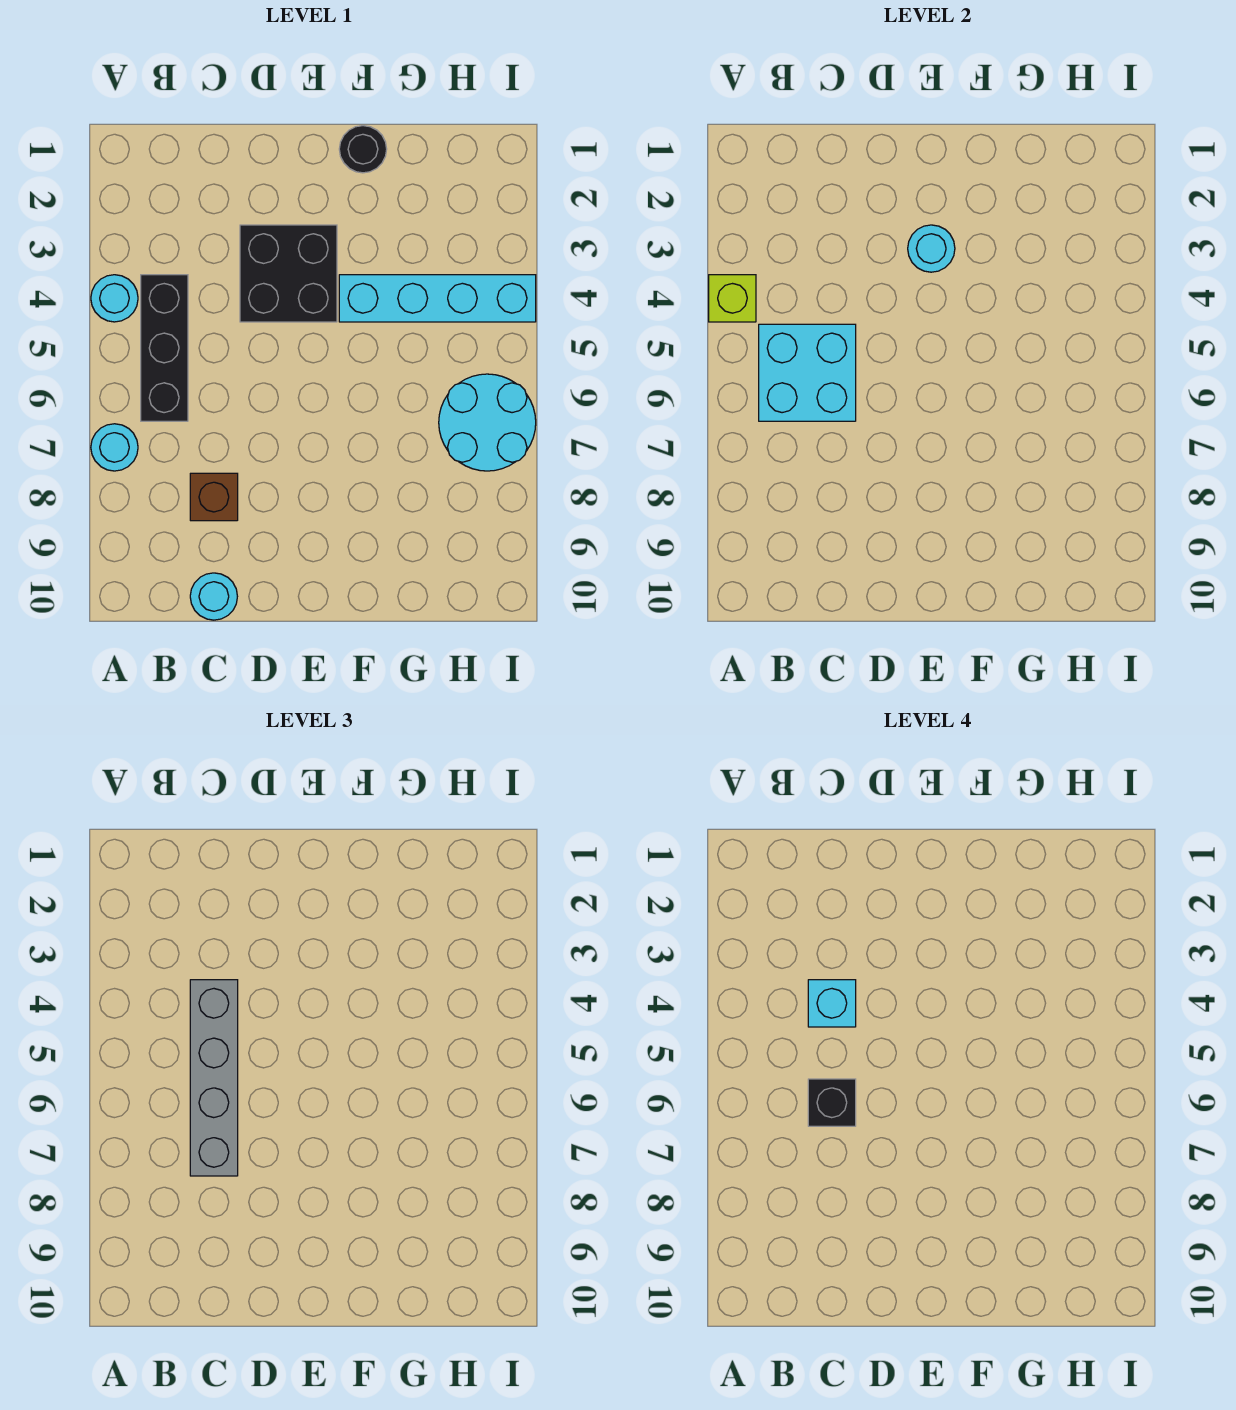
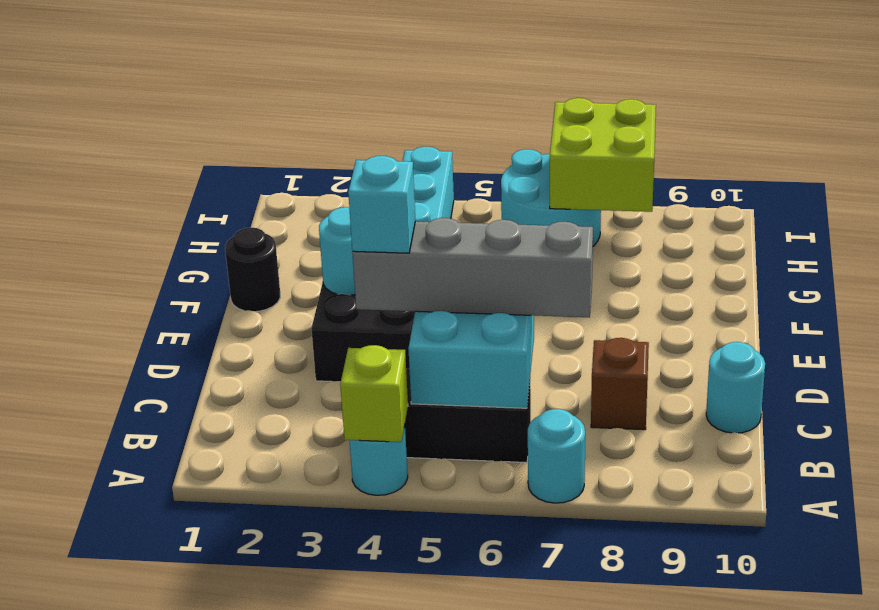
black 1x1 brick [808,1079,856,1126] -> none
none -> lime 2x2 brick [550,98,656,212]

